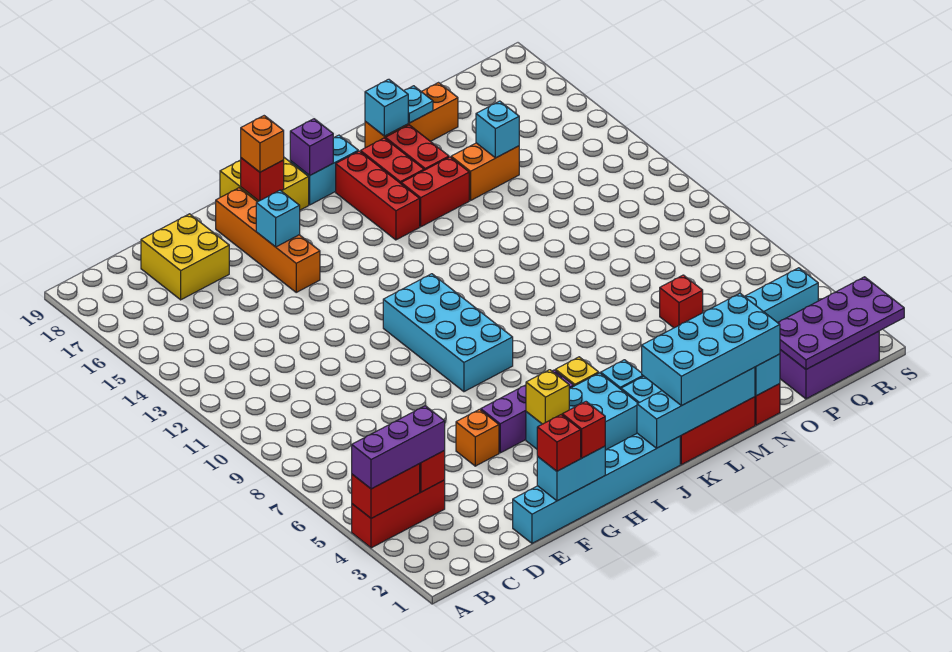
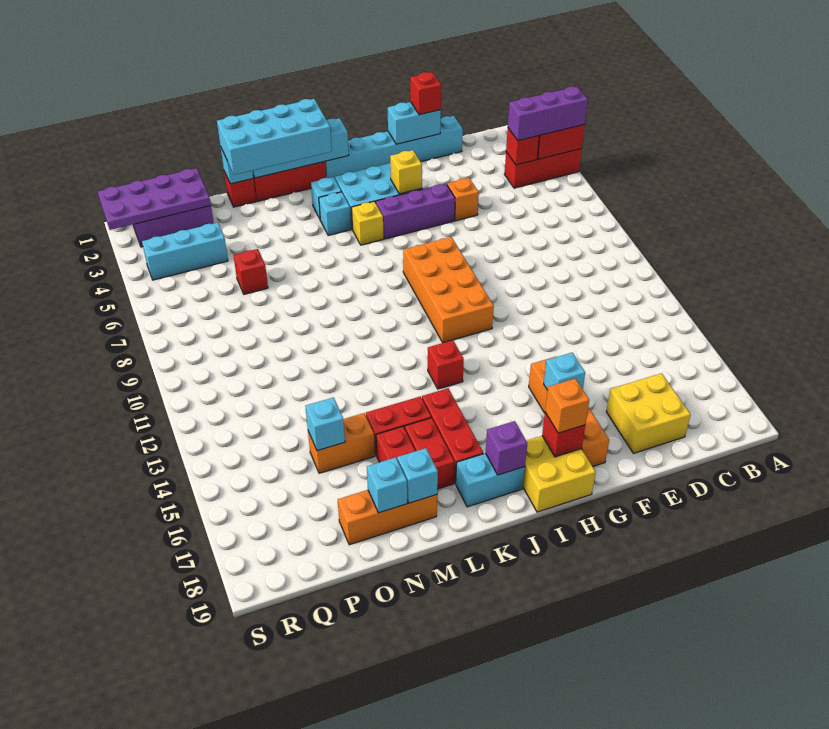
red 1x1 brick [562,402,605,458] -> red 1x1 brick moved to [428,340,464,389]
cyan 2x4 brick [383,274,513,392] -> orange 2x4 brick [403,237,494,343]
cyan 1x1 plate [404,86,433,123] -> cyan 1x1 brick [367,457,407,513]

